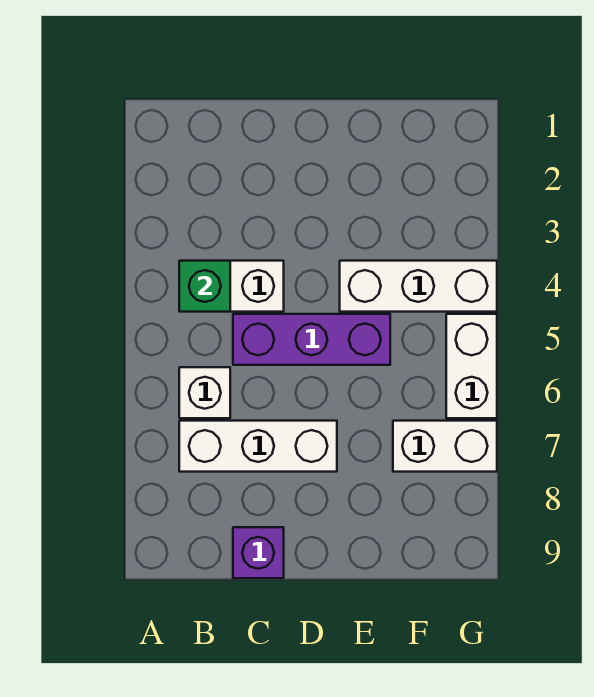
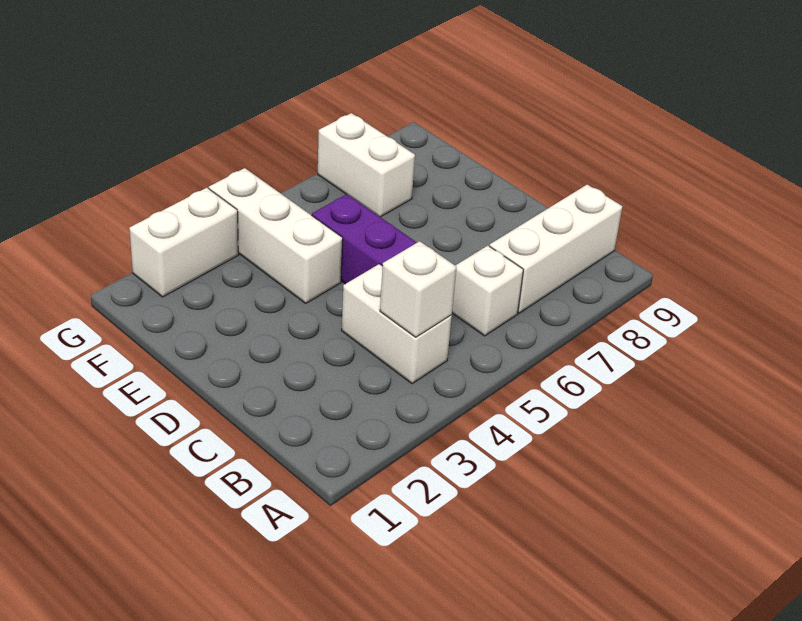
green 1x1 brick [179,261,230,312] -> white 1x1 brick [380,241,456,337]
white 1x3 brick [179,421,337,472] -> white 1x3 brick turned to [489,184,622,313]
purple 1x1 brick [233,527,284,578] -> none
white 1x2 brick [446,314,497,418] -> white 1x2 brick moved to [129,188,238,297]

